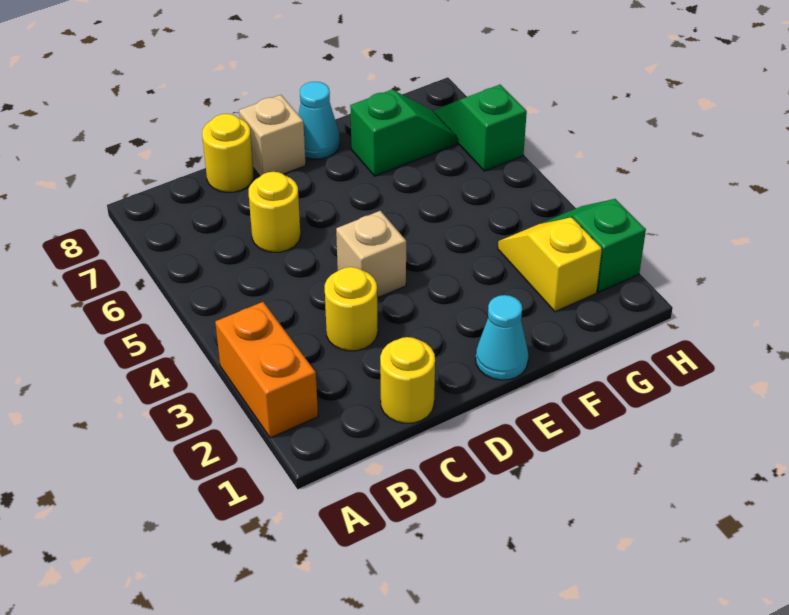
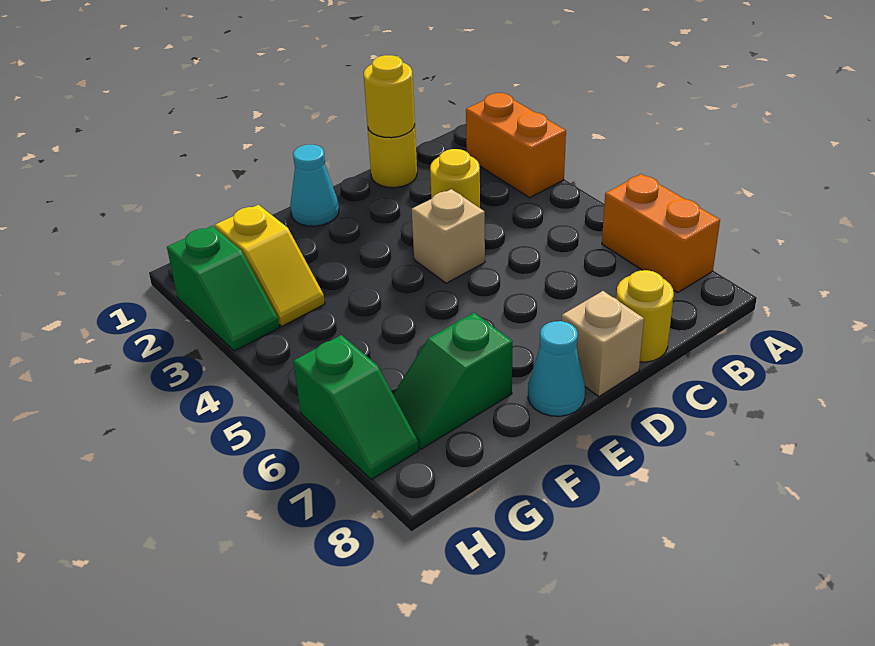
none -> orange 1x2 brick [602,174,720,293]
yellow 1x1 round brick [249,172,300,252] -> yellow 1x1 round brick moved to [364,55,415,138]

